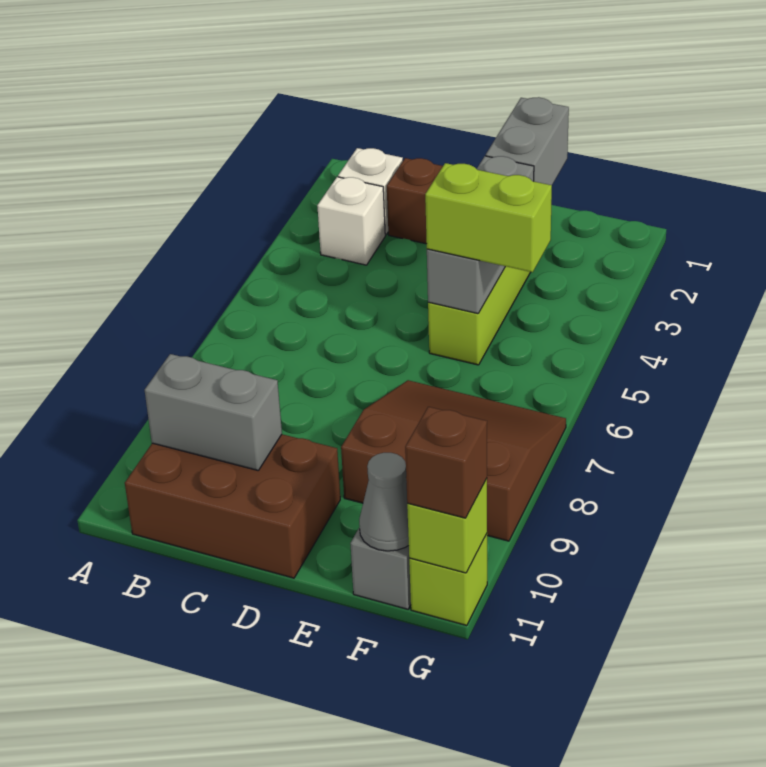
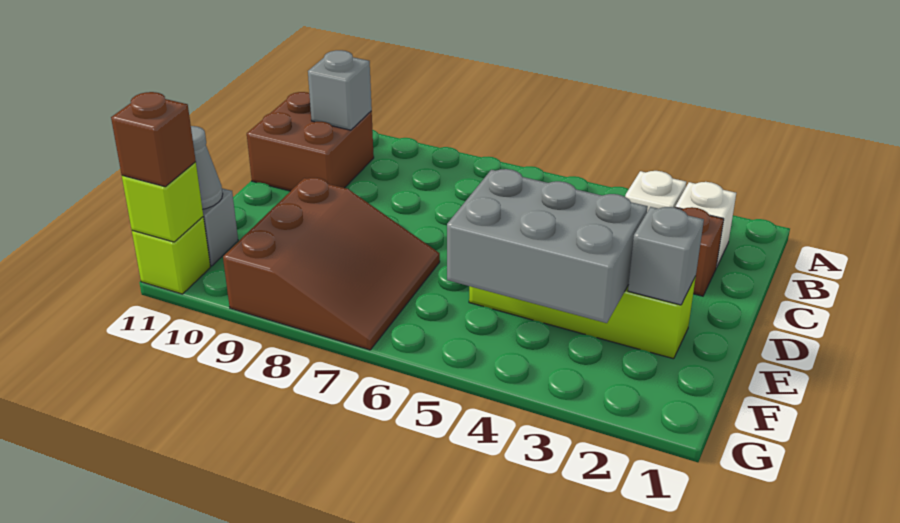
brown 2x3 brick [125,434,340,578] -> brown 2x2 brick [247,92,374,191]
grey 1x2 brick [145,354,282,470] -> grey 1x1 brick [308,50,372,130]
grey 1x2 brick [486,97,569,185] -> grey 1x1 brick [628,207,704,305]
grey 1x3 brick [427,156,534,314] -> grey 2x3 brick [447,169,648,323]
lime 1x2 brick [425,163,552,272] -> none

